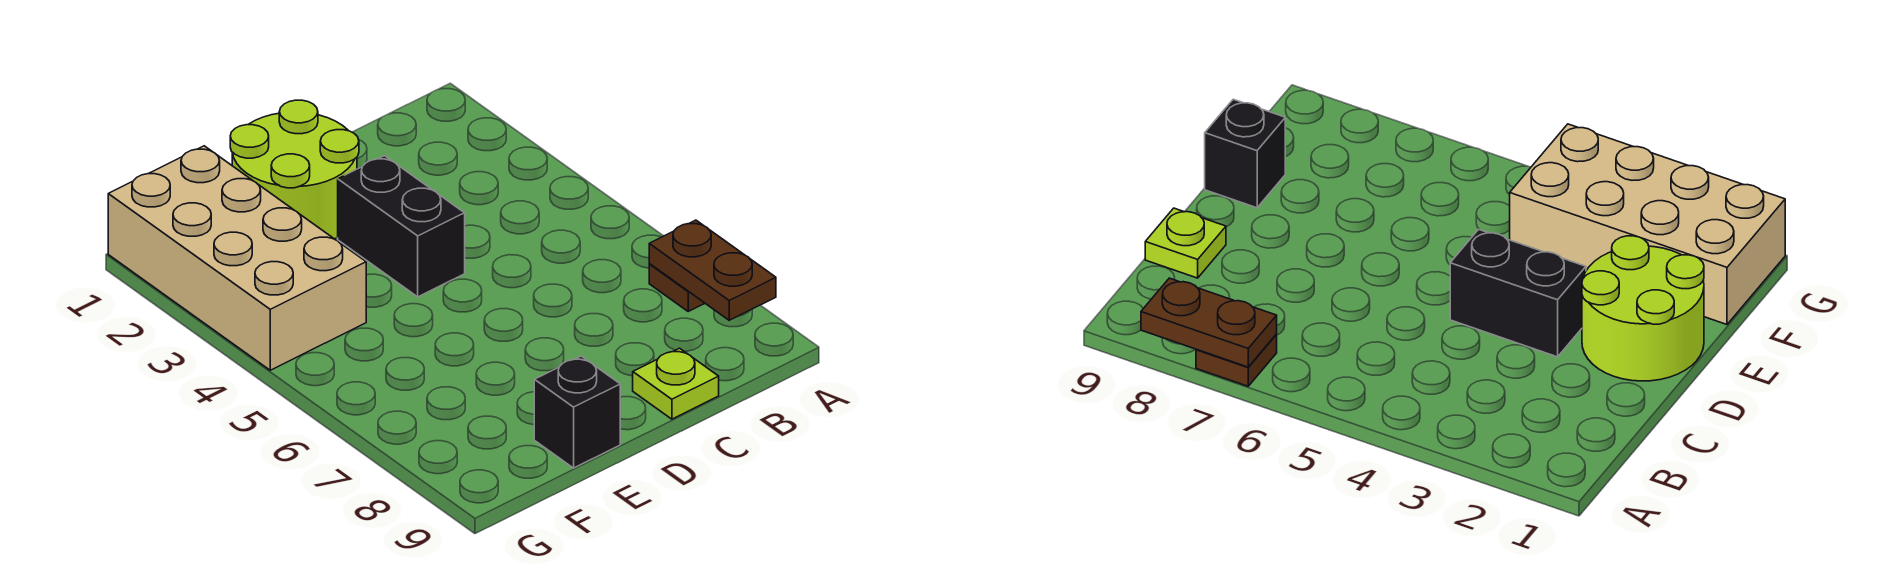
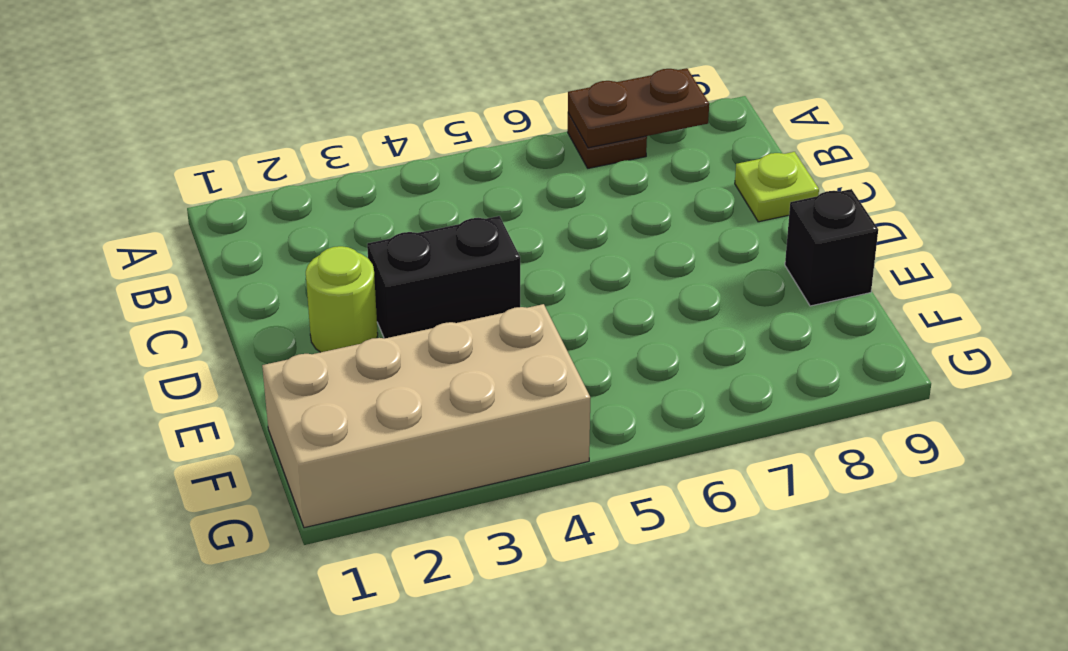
lime 2x2 round brick [230,100,359,239] -> lime 1x1 round brick [306,246,378,352]

